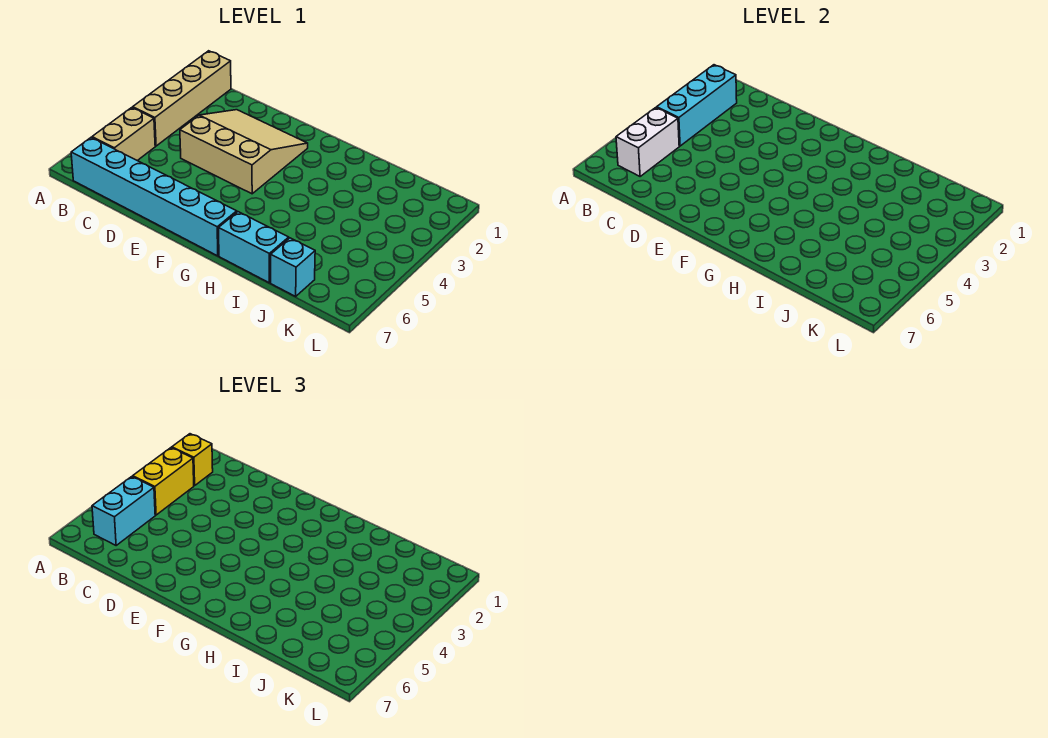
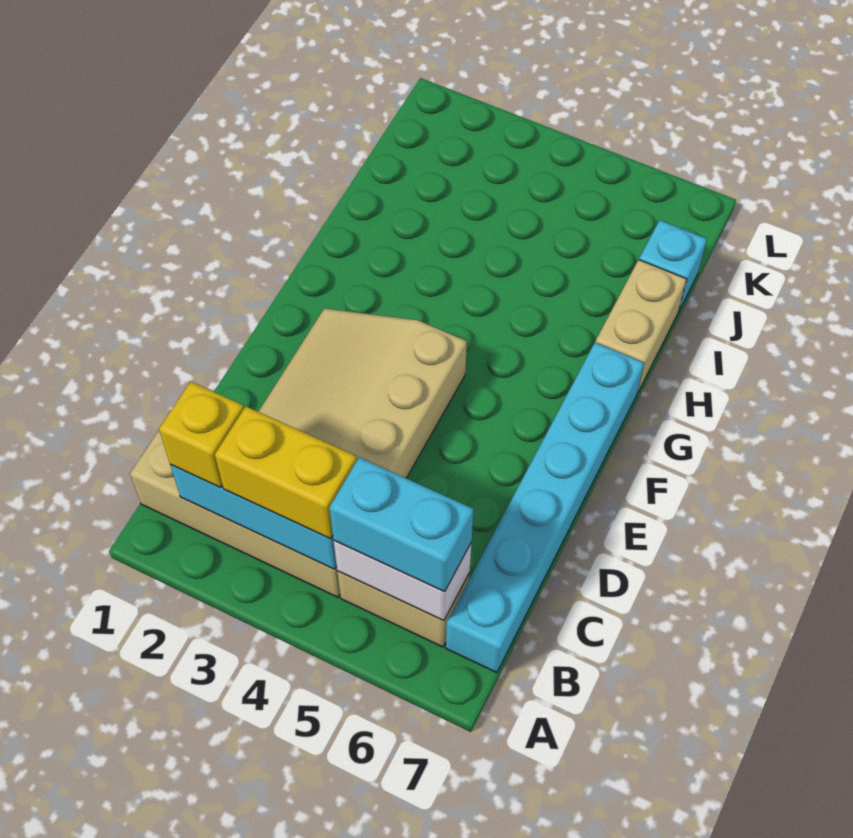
cyan 1x2 brick [219,212,289,283] -> tan 1x2 brick [596,260,687,394]

